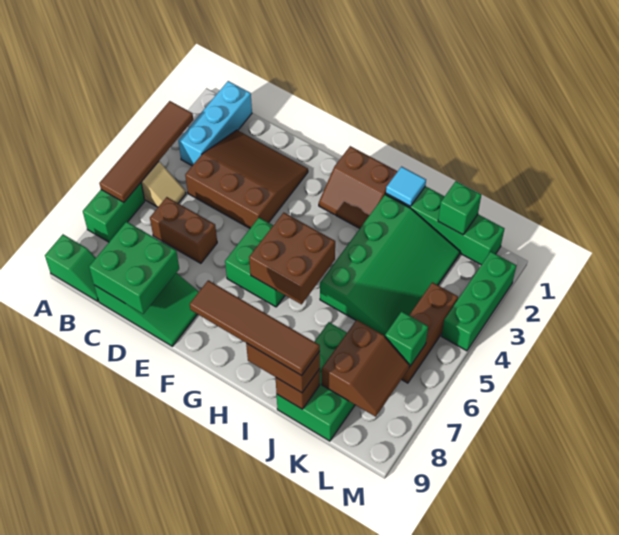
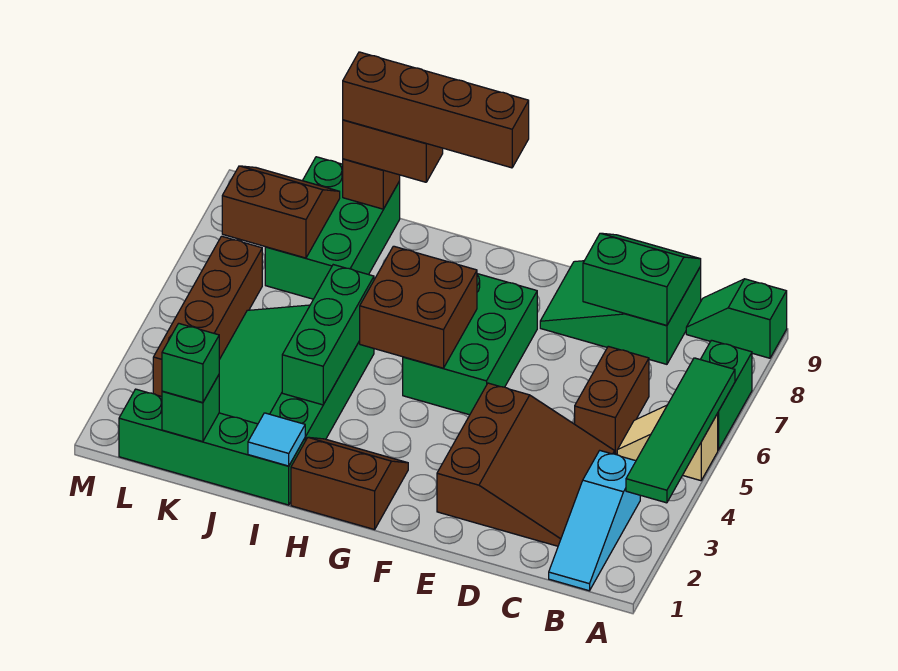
brown 1x4 tile [99,101,193,202] -> green 1x4 tile [626,358,735,503]
cyan 1x3 brick [178,81,252,166] -> cyan 1x3 slope [549,451,640,591]
brown 3x3 slope [185,130,308,228] -> brown 3x3 slope turned to [437,383,615,546]
brown 1x2 brick [150,197,217,263] -> brown 1x2 brick turned to [575,346,649,454]
green 2x2 brick [89,222,179,314] -> green 2x2 slope [583,233,701,326]
green 2x2 brick [225,218,285,307] -> green 2x3 brick [403,274,537,415]
brown 1x4 tile [190,280,320,375] -> brown 1x4 brick [343,52,529,168]
brown 2x2 slope [322,320,409,417] -> brown 2x2 slope turned to [222,166,340,258]
brown 1x3 brick [401,282,458,383] -> brown 1x4 brick [153,236,262,397]
green 1x1 brick [385,311,428,367] -> green 1x1 brick moved to [162,323,219,403]
green 1x3 brick [442,252,516,351] -> green 1x3 brick moved to [282,265,374,405]

